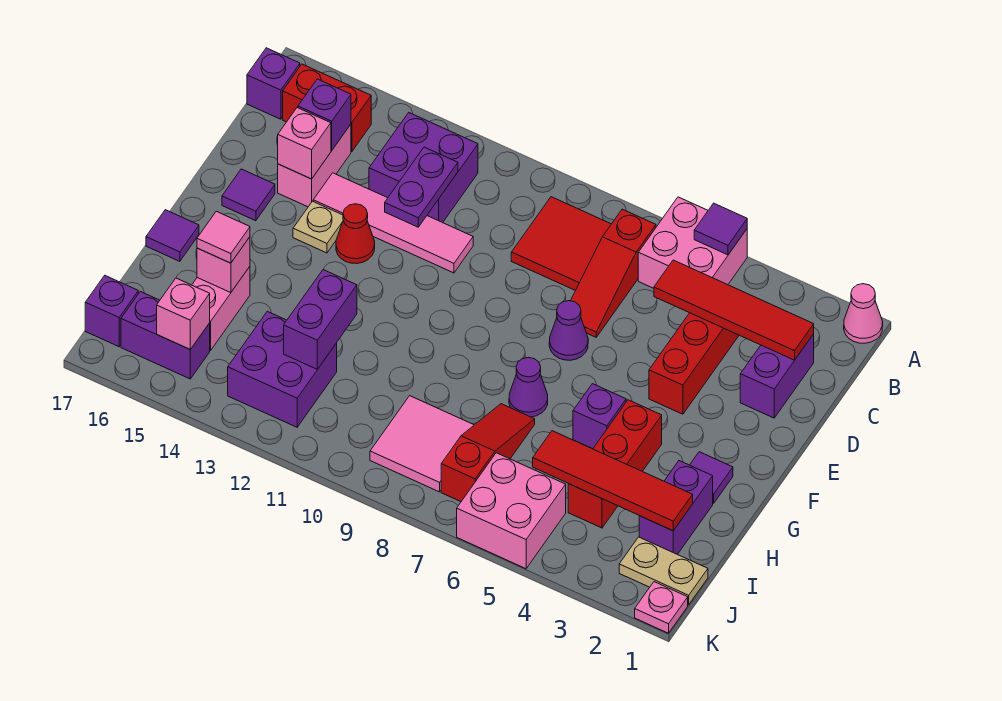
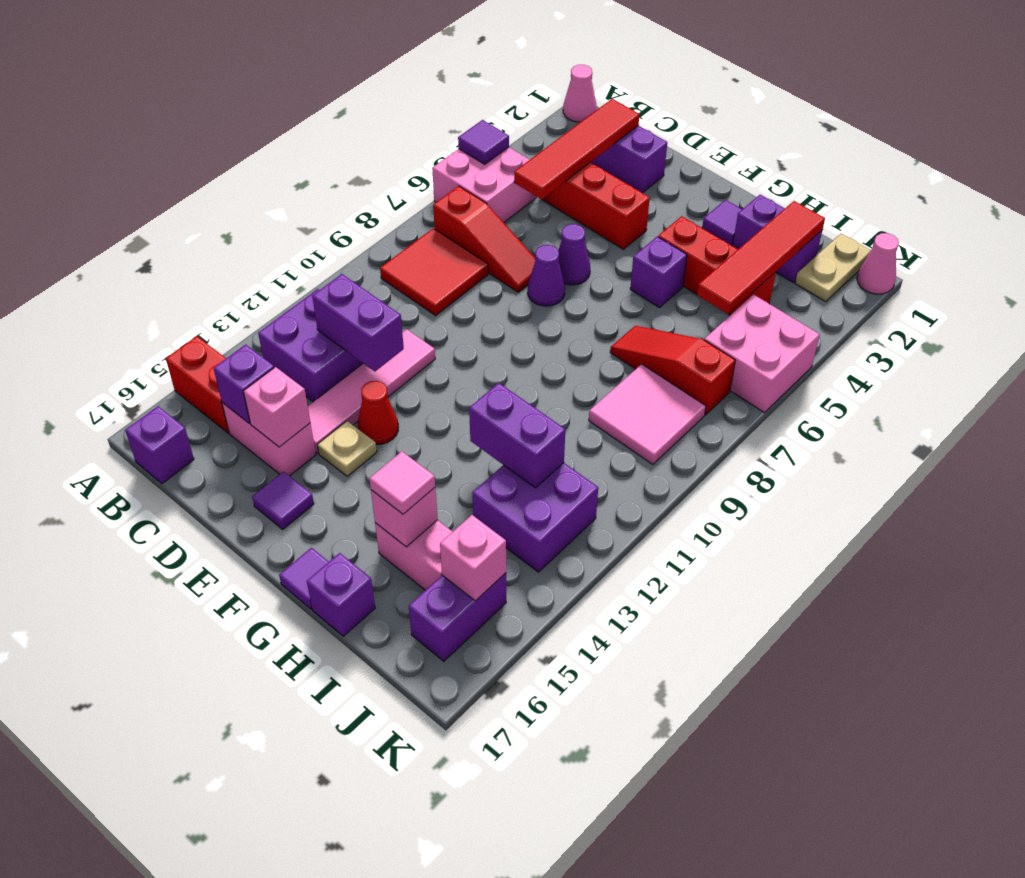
red 1x2 brick [283,64,371,151] -> red 1x2 brick turned to [166,336,229,433]
purple 1x2 plate [385,147,458,227] -> purple 1x2 brick [312,274,404,371]
purple 1x1 cone [509,357,548,417] -> purple 1x1 cone moved to [559,224,590,285]
purple 1x1 brick [85,276,138,347] -> purple 1x1 brick moved to [307,553,375,636]
pink 1x1 plate [635,582,688,633] -> pink 1x1 cone [857,233,899,294]

